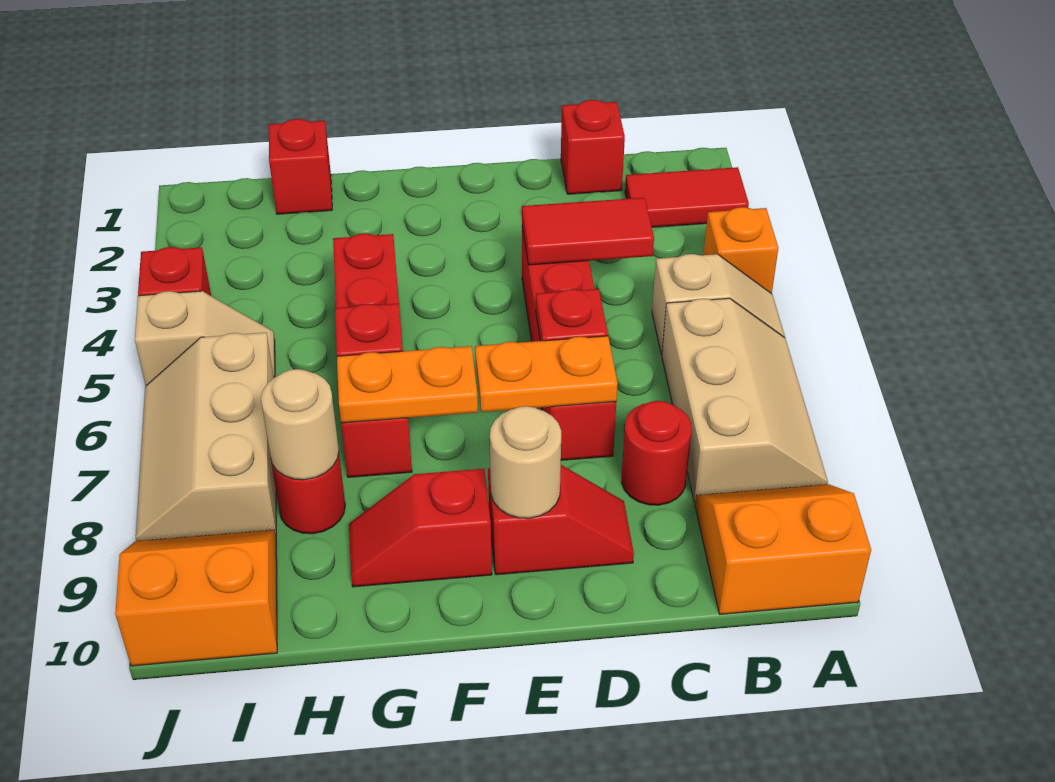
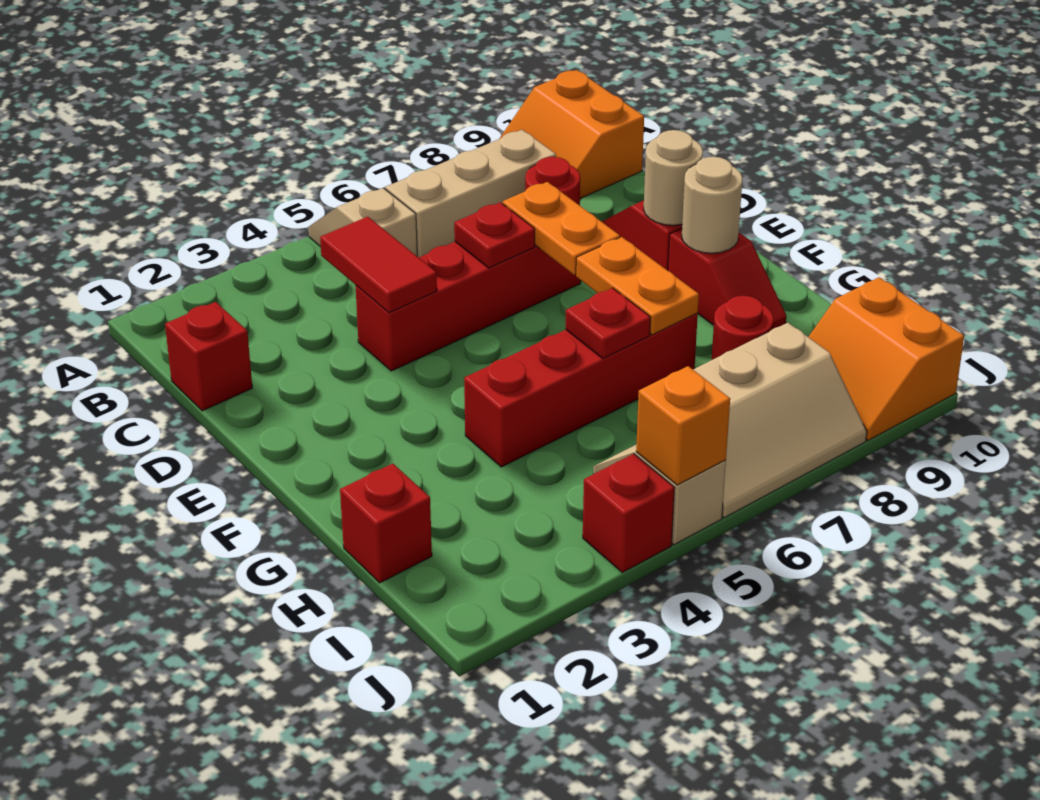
red 1x2 tile [625,167,749,227] -> none
orange 1x1 brick [704,207,778,294] -> orange 1x1 brick moved to [636,366,730,485]
tan 1x1 round brick [261,369,339,480] -> tan 1x1 round brick moved to [682,157,742,253]

